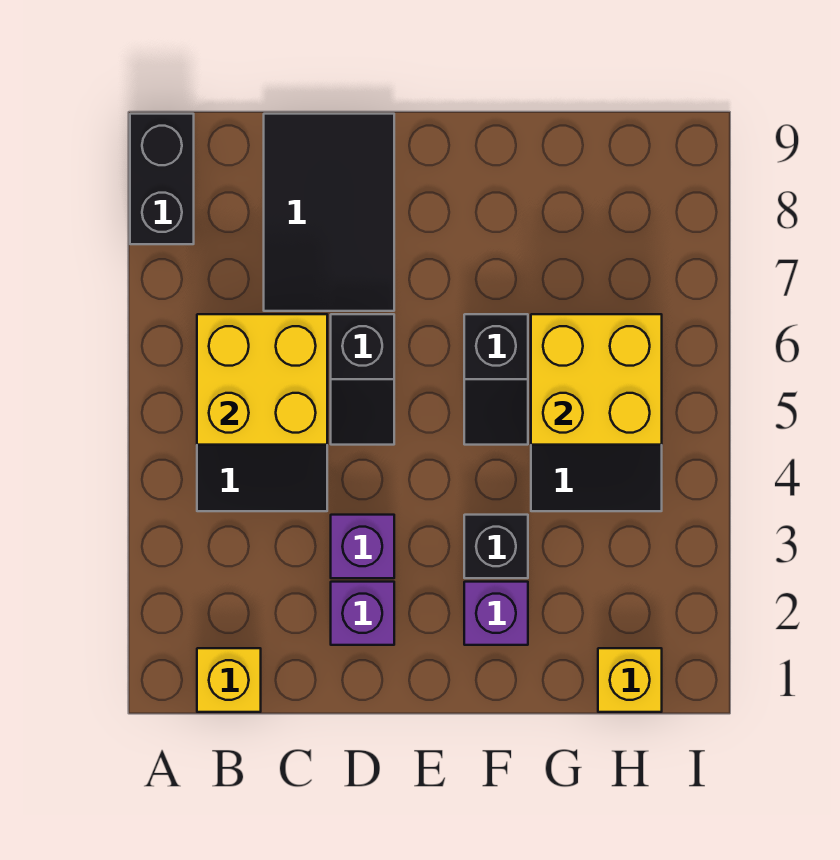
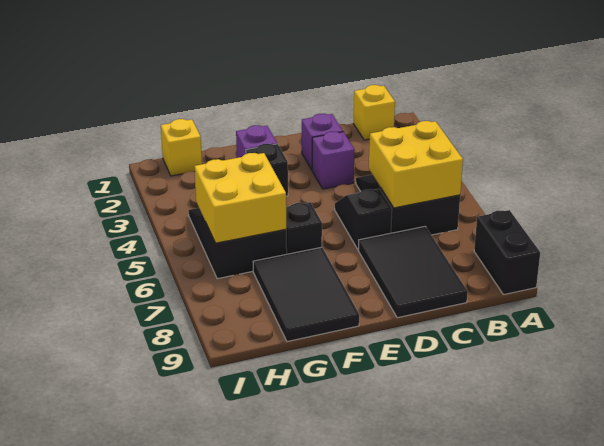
none -> black 2x3 tile [253,247,359,342]

